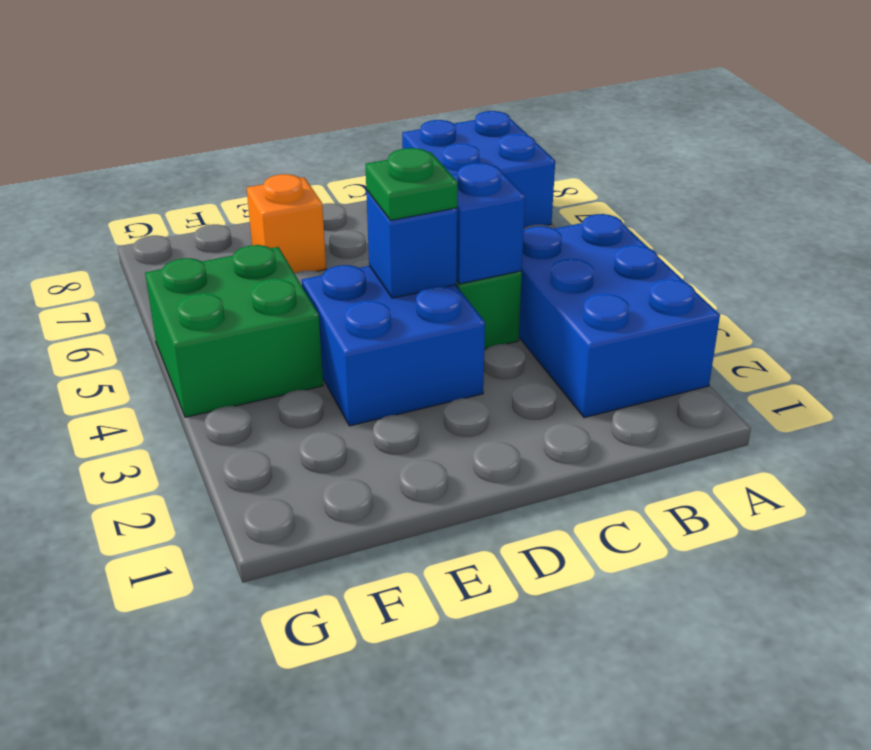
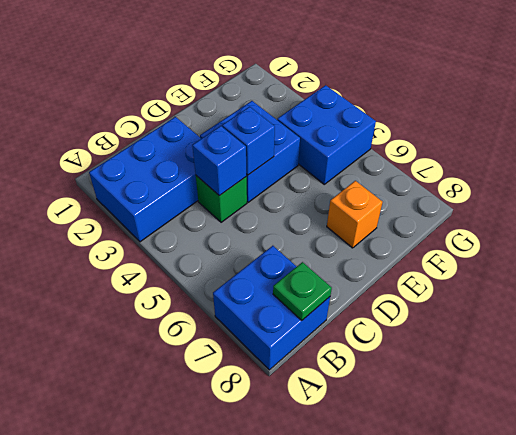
blue 2x3 brick [519,214,720,418] -> blue 2x3 brick turned to [89,117,201,242]
green 1x1 plate [365,148,458,220] -> green 1x1 plate moved to [273,262,332,320]
green 2x2 brick [145,245,323,417] -> blue 2x2 brick [277,85,376,184]

